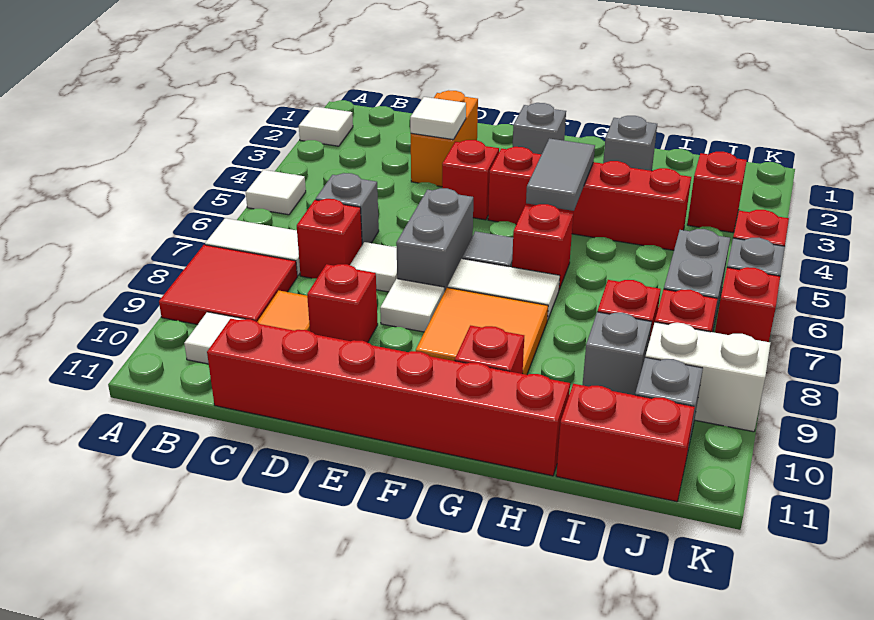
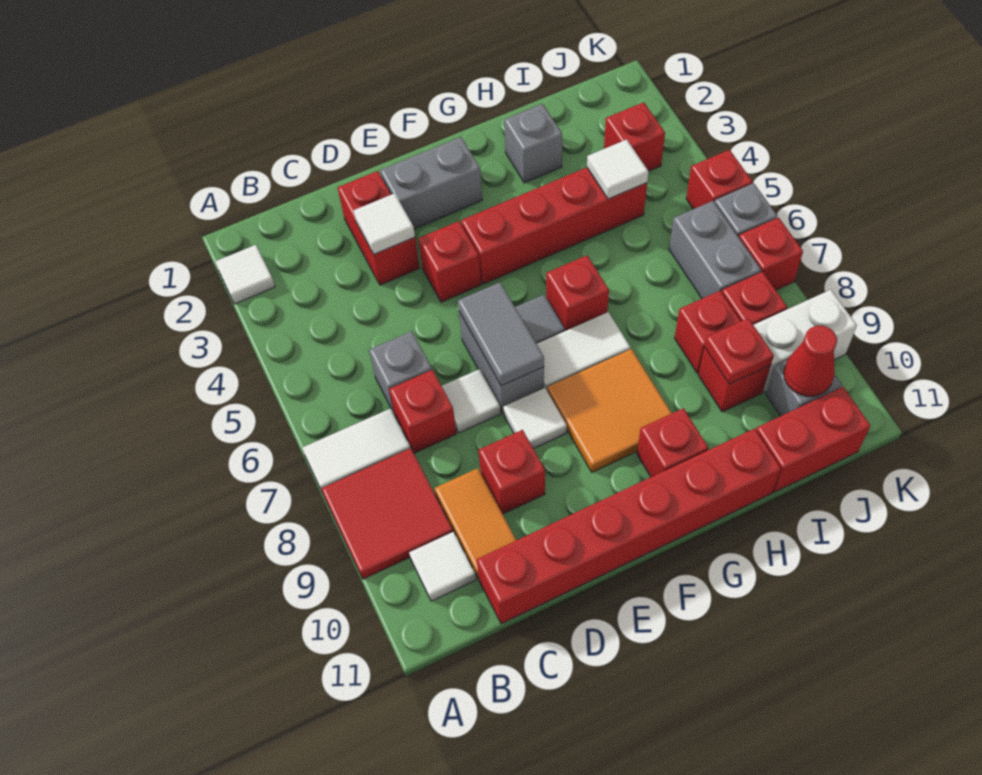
white 1x1 tile [246,170,306,215] -> white 1x1 tile moved to [587,139,649,199]
orange 1x2 brick [411,90,478,187] -> red 1x2 brick [338,171,420,285]
grey 1x1 brick [513,103,566,154] -> grey 1x2 brick [380,137,482,229]
grey 1x2 tile [526,138,595,211] -> grey 1x2 tile moved to [458,282,544,386]
grey 1x1 brick [583,312,652,395] -> red 1x1 brick [699,347,771,412]
none -> red 1x1 plate [705,318,774,384]
none -> red 1x1 cone [784,326,837,396]

